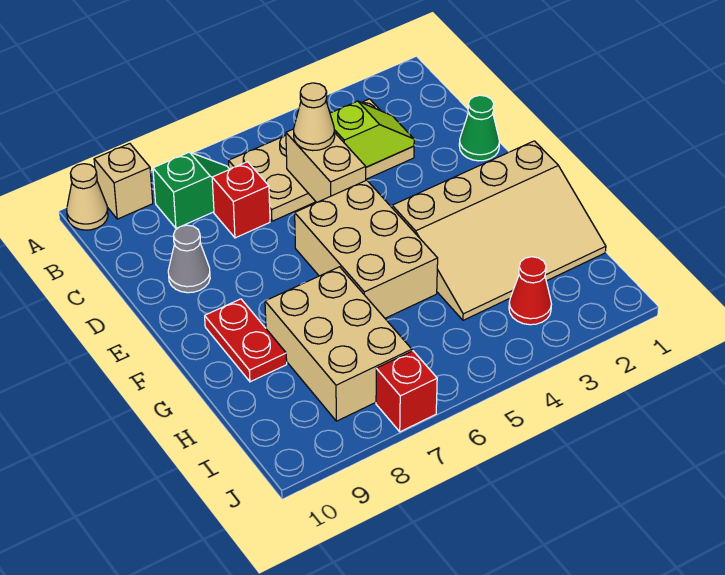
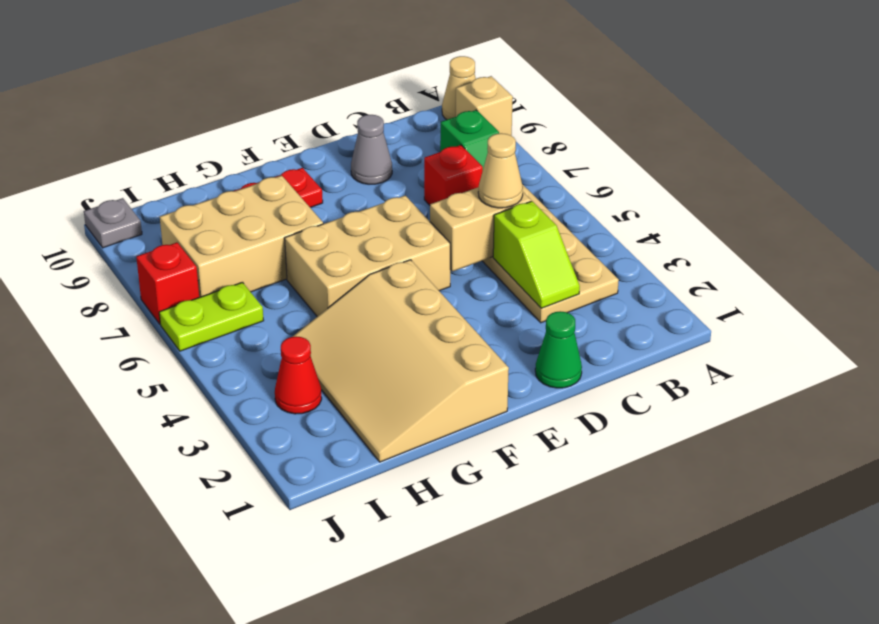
none -> lime 1x2 plate [159,282,264,351]
none -> grey 1x1 plate [84,198,142,248]

